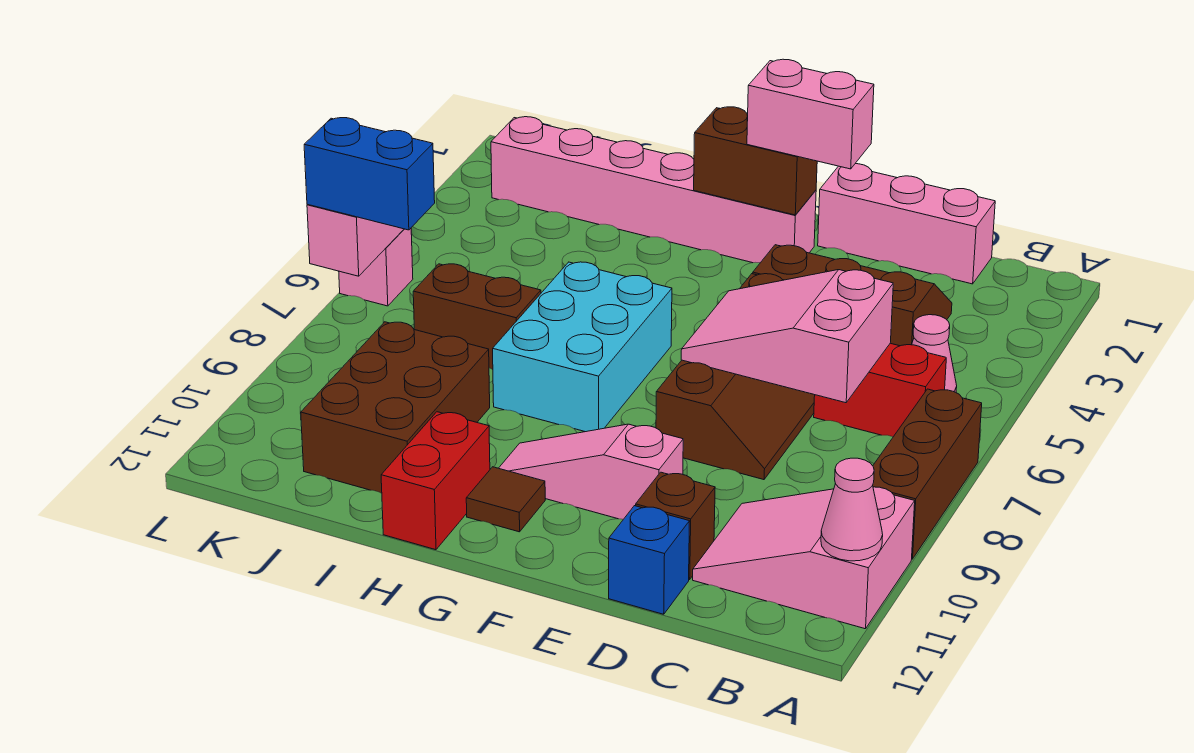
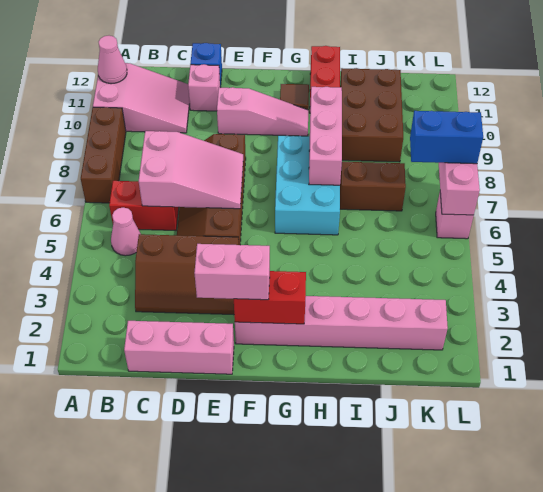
brown 1x1 brick [636,472,715,579] -> pink 1x1 brick [188,64,220,111]
brown 1x2 brick [694,107,817,215] -> red 1x2 brick [234,271,306,324]
none -> pink 1x3 brick [309,87,342,185]

